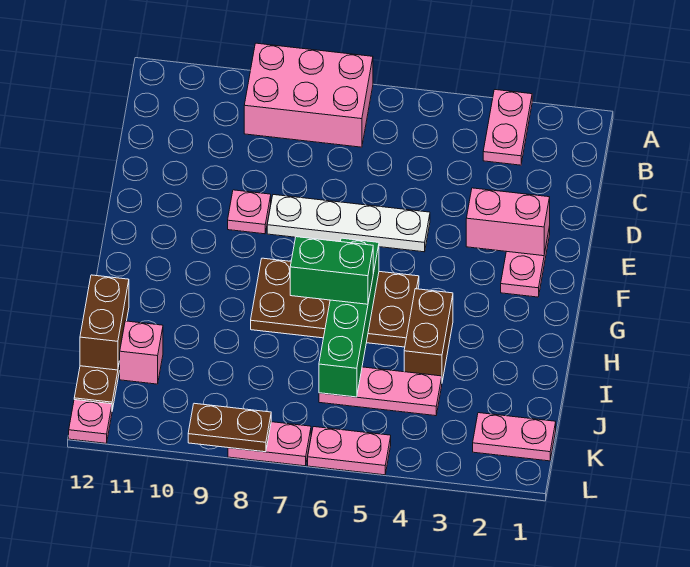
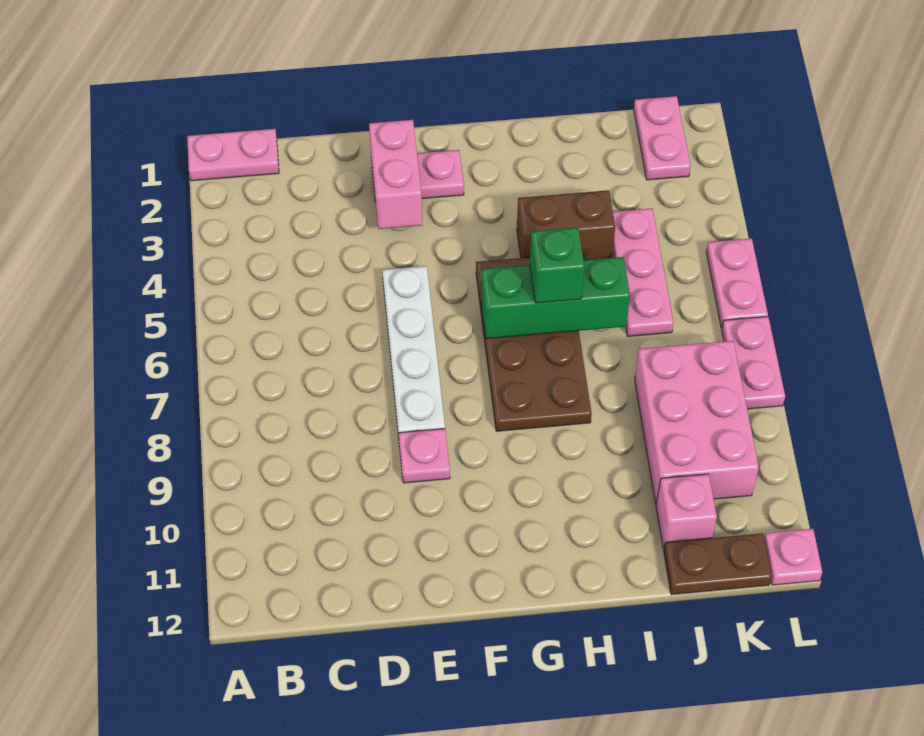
pink 1x2 plate [483,90,532,165] -> pink 1x2 plate moved to [187,129,279,181]
pink 2x3 brick [244,43,373,147] -> pink 2x3 brick moved to [635,341,759,504]
green 1x4 brick [319,238,379,397] -> green 1x3 brick [481,257,630,339]
green 1x2 brick [290,237,373,304] -> green 1x1 brick [530,227,584,303]
brown 1x2 brick [80,275,129,370] -> none
brown 1x2 plate [188,403,271,452] -> none

